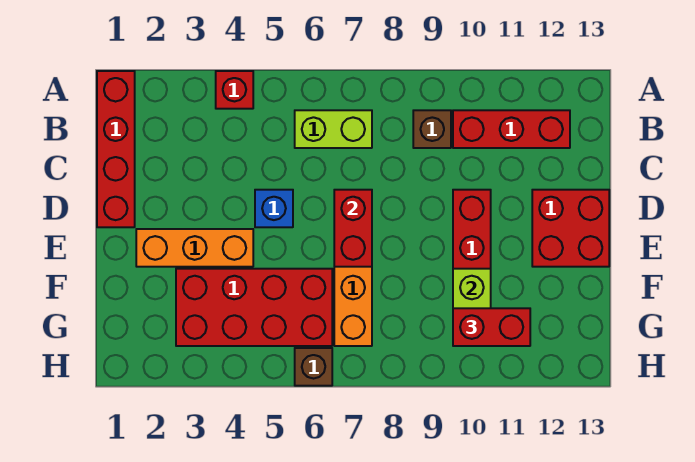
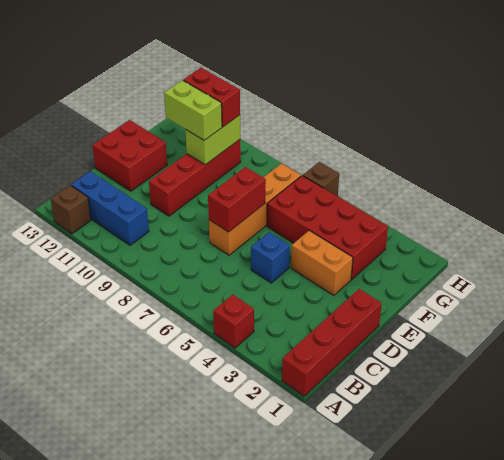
lime 1x2 brick [295,110,372,148] -> lime 1x2 brick moved to [164,80,222,140]
brown 1x1 brick [413,110,451,148] -> brown 1x1 brick moved to [51,185,91,234]
red 1x3 brick [453,110,570,148] -> blue 1x3 brick [71,171,149,245]
orange 1x3 brick [136,229,253,267] -> orange 1x2 brick [291,231,353,295]

